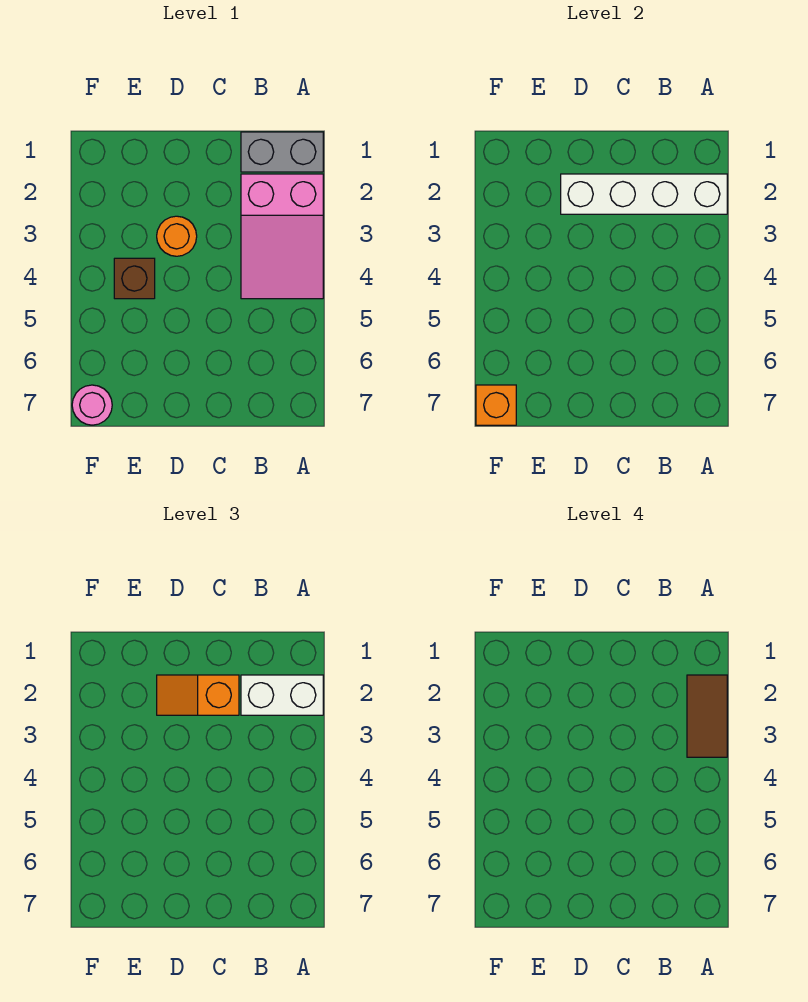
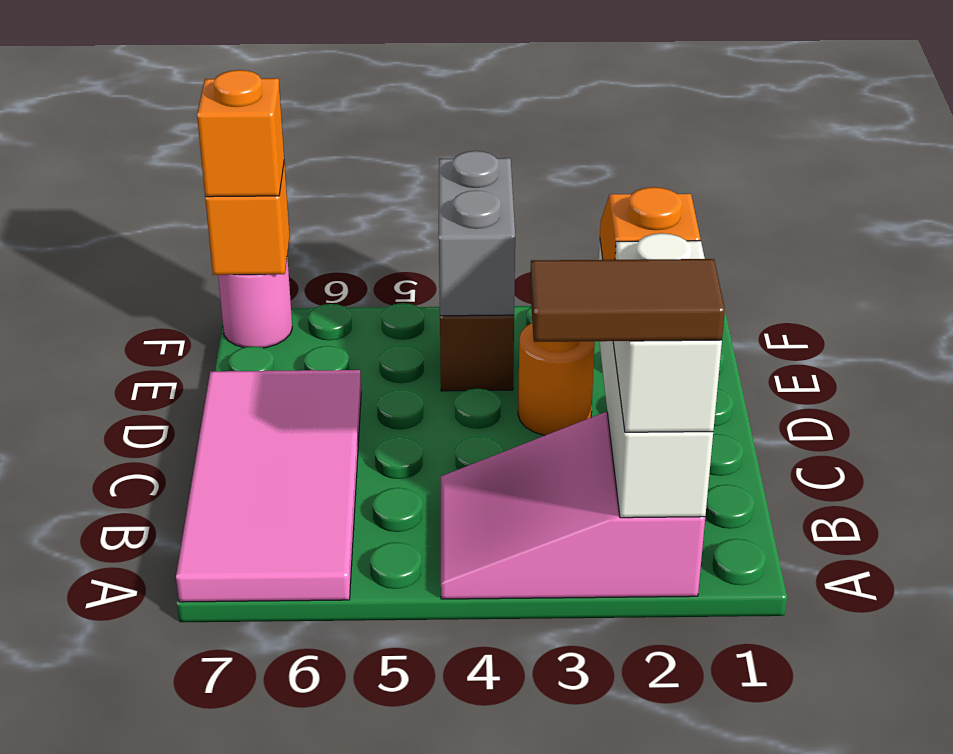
grey 1x2 brick [241,132,323,172] -> grey 1x2 brick moved to [439,151,515,316]
none -> pink 2x4 tile [176,370,361,602]
none -> orange 1x1 brick [197,70,284,197]

